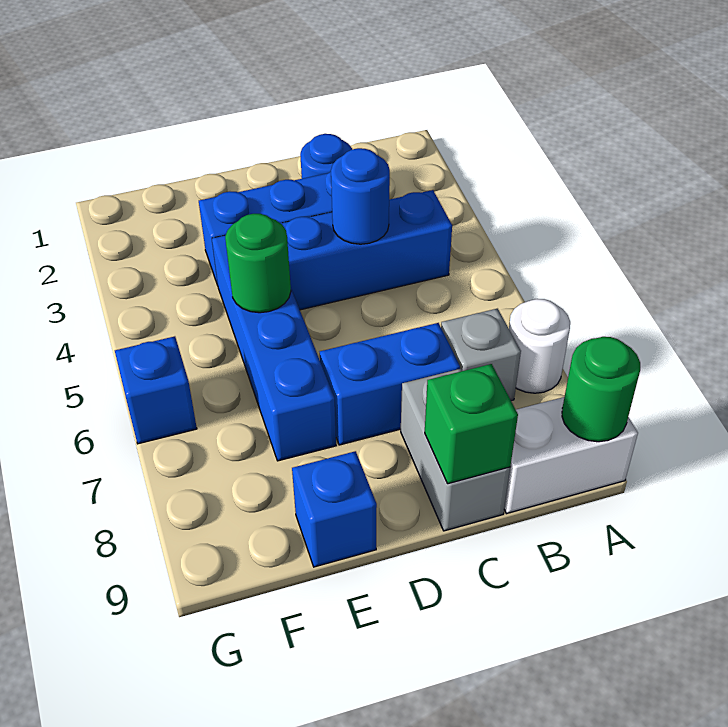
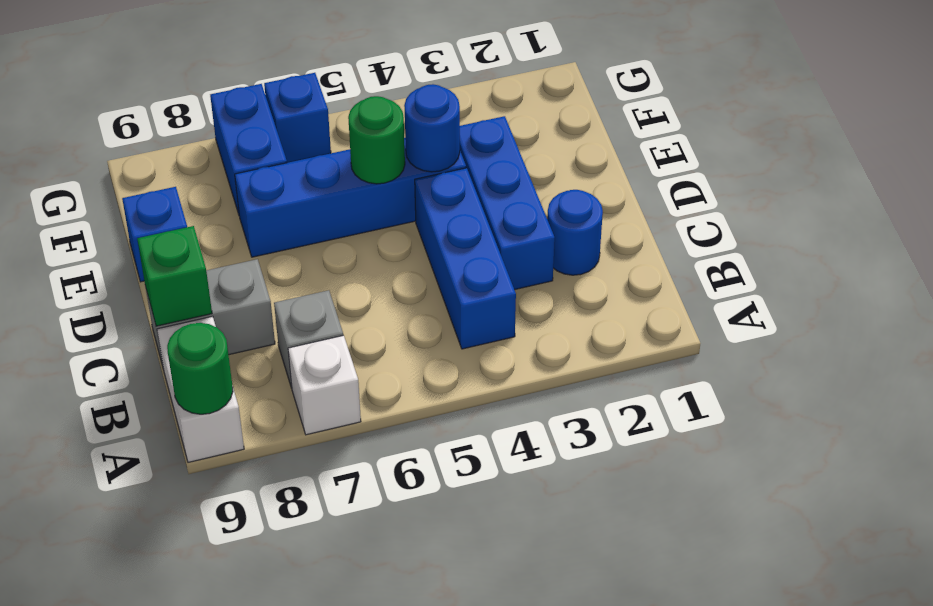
white 1x1 round brick [509,299,570,393] -> white 1x1 brick [288,335,361,435]
blue 1x1 round brick [331,148,390,244] -> blue 1x1 round brick moved to [404,84,460,172]
blue 1x2 brick [320,323,460,445] -> blue 1x2 brick moved to [210,84,287,214]

